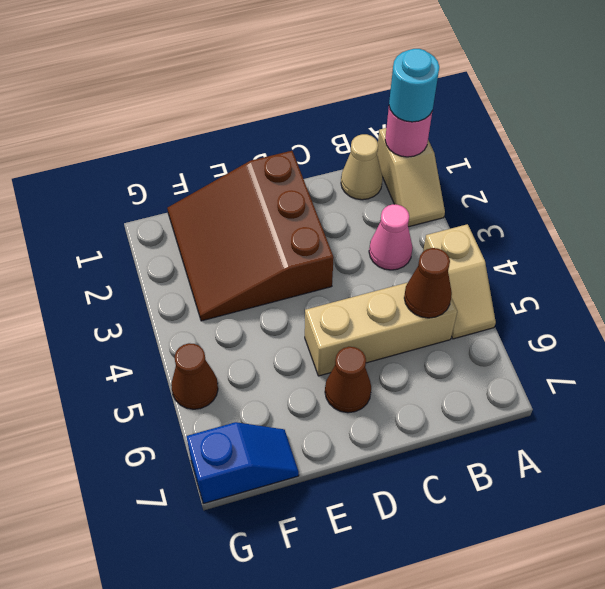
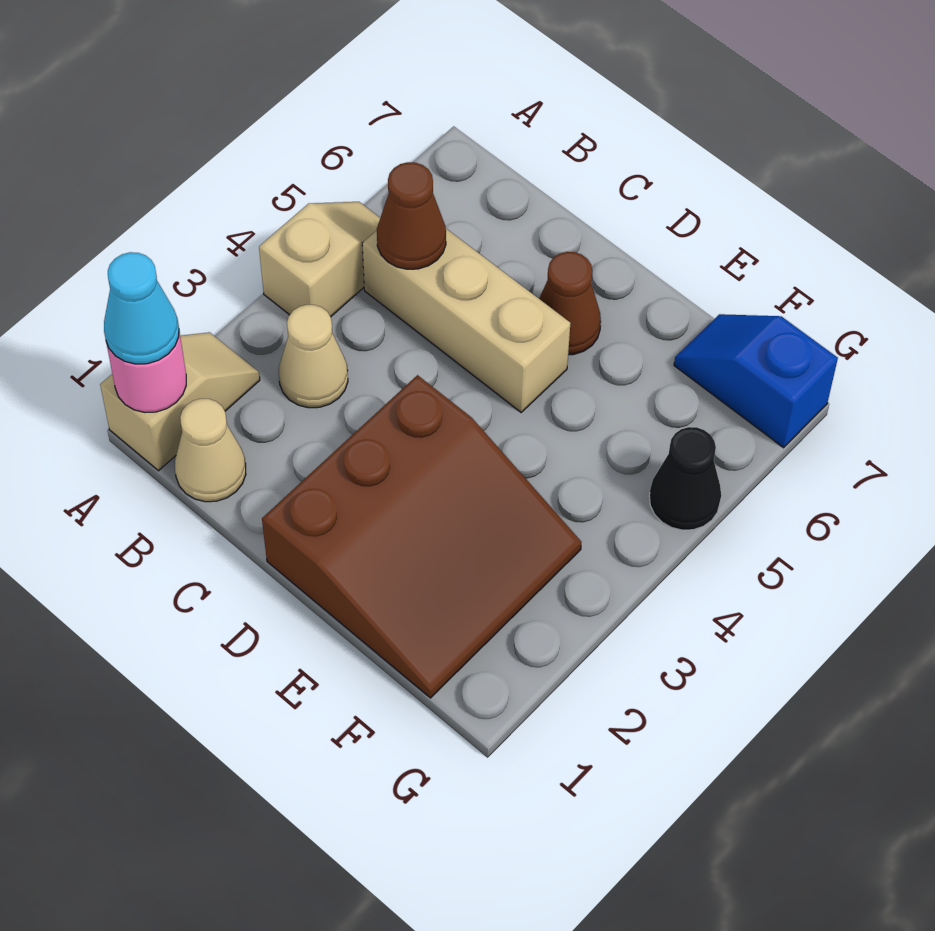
cyan 1x1 round brick [389,49,439,122] -> cyan 1x1 cone [104,252,179,364]
pink 1x1 cone [369,204,413,270] -> tan 1x1 cone [279,305,348,408]
brown 1x1 cone [171,343,218,409] -> black 1x1 cone [649,427,721,530]

